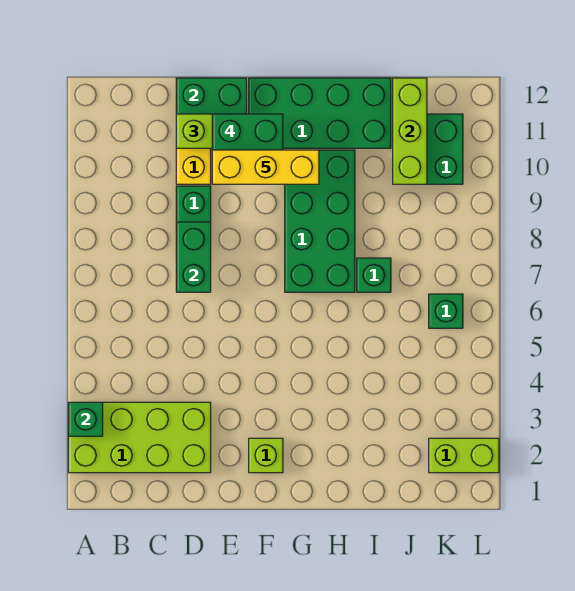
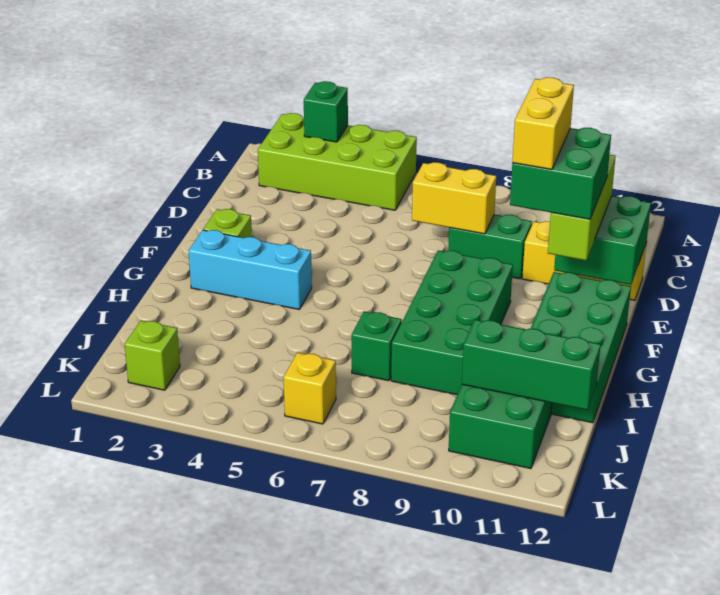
lime 2x4 brick [68,402,211,473] -> lime 2x4 brick turned to [258,113,417,210]
green 1x2 brick [176,222,211,292] -> yellow 1x2 brick [412,162,496,234]
yellow 1x3 brick [212,150,319,184] -> yellow 1x2 brick [512,77,574,170]
none -> cyan 1x3 brick [189,230,312,309]
green 2x4 brick [285,150,355,292] -> green 2x4 brick turned to [391,250,513,395]
lime 1x3 brick [393,78,427,184] -> green 1x3 brick [462,320,601,410]
lime 1x2 brick [429,438,499,473] -> lime 1x1 brick [125,321,180,390]
green 1x1 brick [429,294,463,328] -> yellow 1x1 brick [284,353,336,424]

